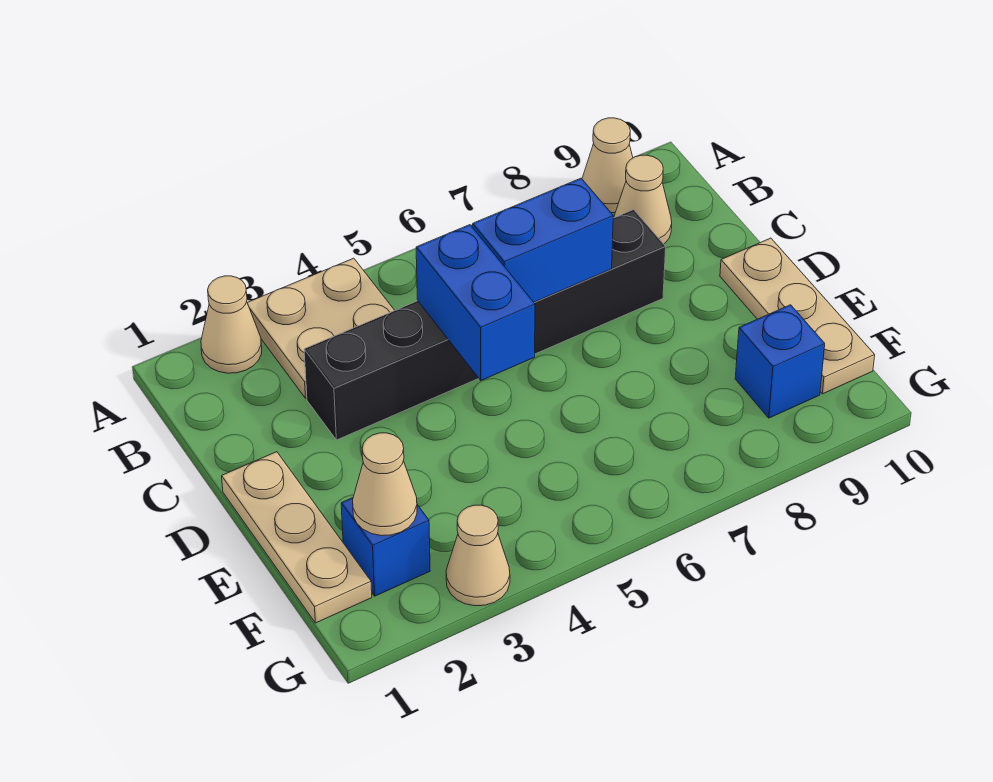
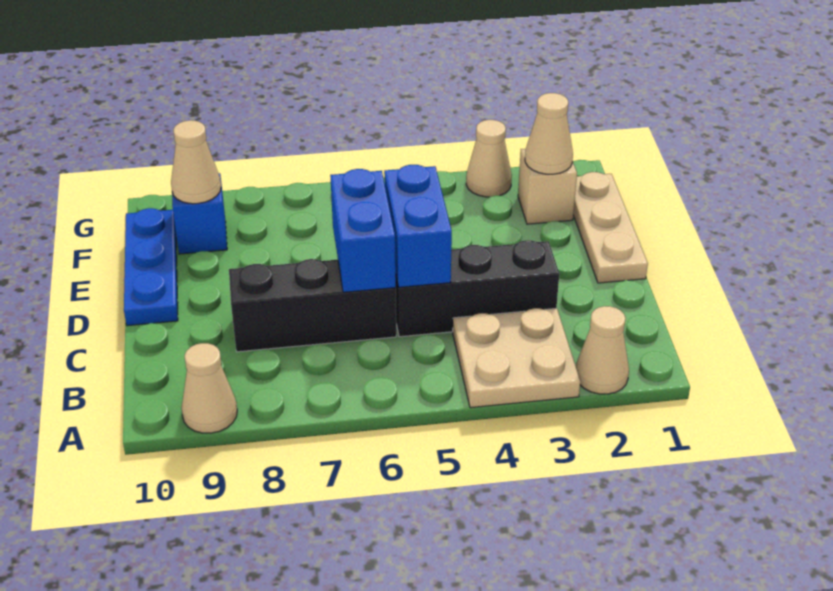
tan 1x1 cone [614,155,672,244] -> tan 1x1 cone moved to [171,120,221,204]
blue 1x2 brick [473,178,613,302] -> blue 1x2 brick turned to [330,169,396,292]
tan 1x3 plate [720,238,875,394] -> blue 1x3 plate [124,208,178,326]
blue 1x1 brick [341,498,430,596] -> tan 1x1 brick [518,149,577,224]

